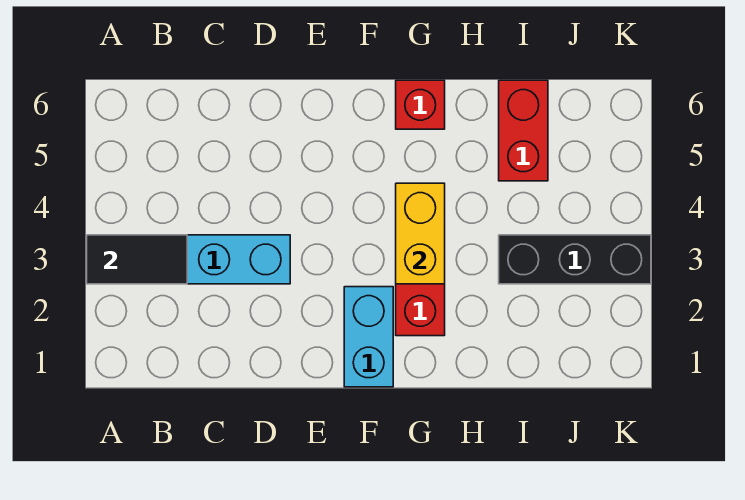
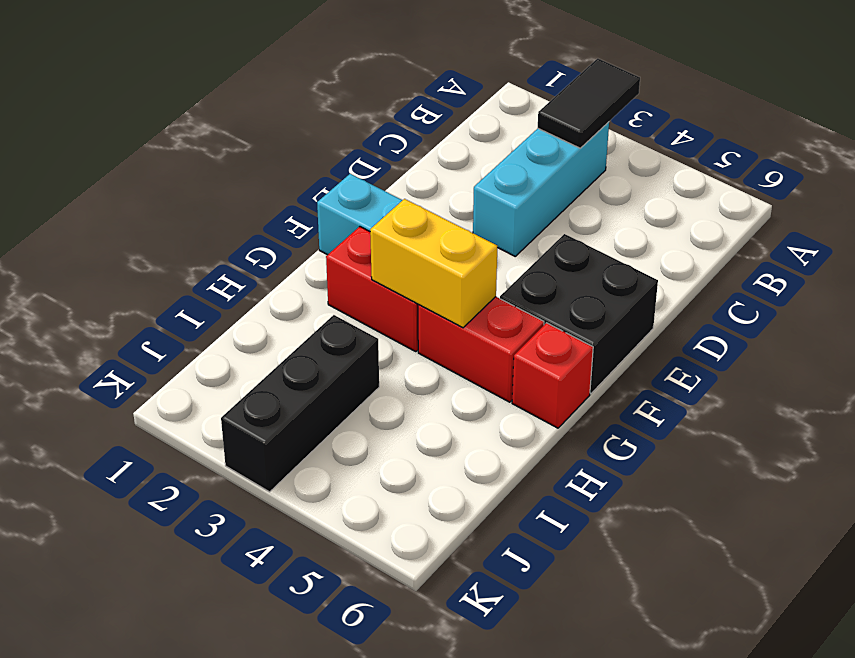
none -> black 2x2 brick [500,234,658,393]
red 1x2 brick [499,80,548,181] -> red 1x2 brick moved to [418,297,544,402]

